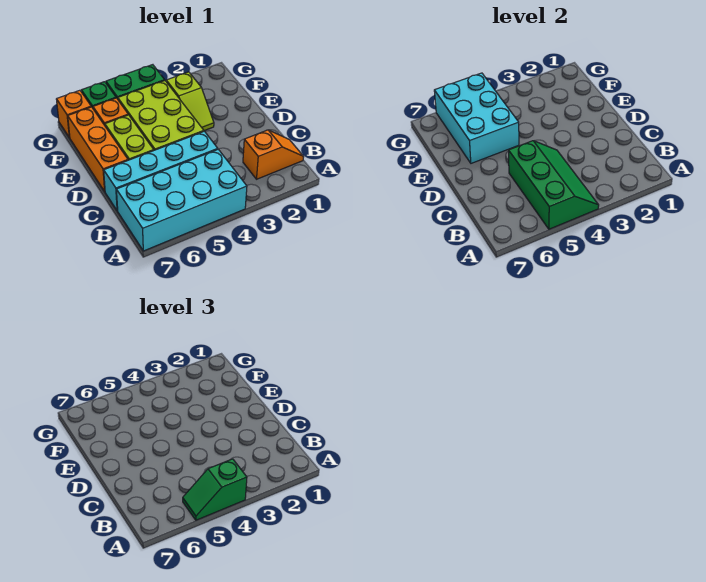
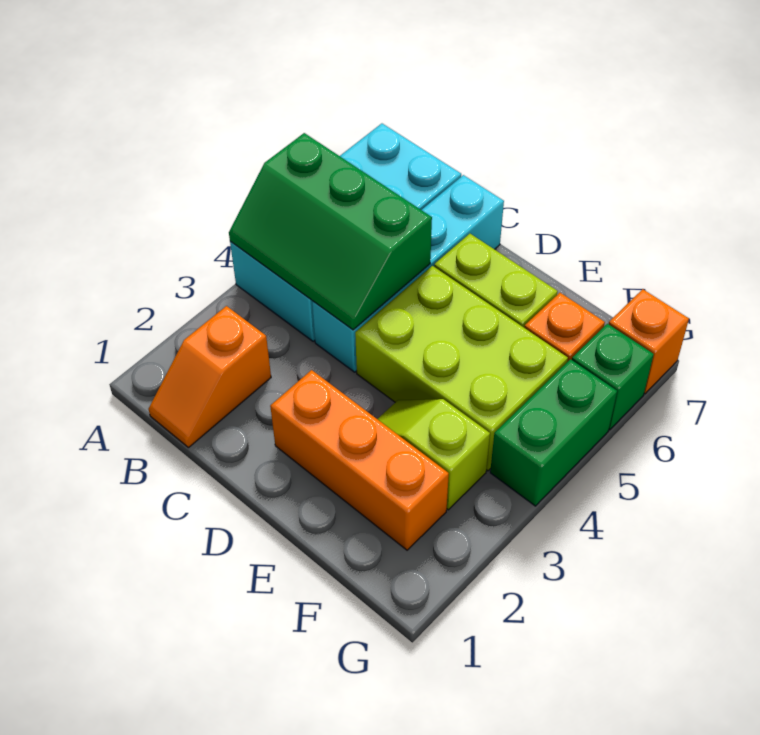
green 1x2 slope [183,459,247,520] -> none
orange 1x3 brick [68,107,128,191] -> orange 1x3 brick moved to [270,370,449,550]
cyan 2x3 brick [434,73,519,163] -> none

